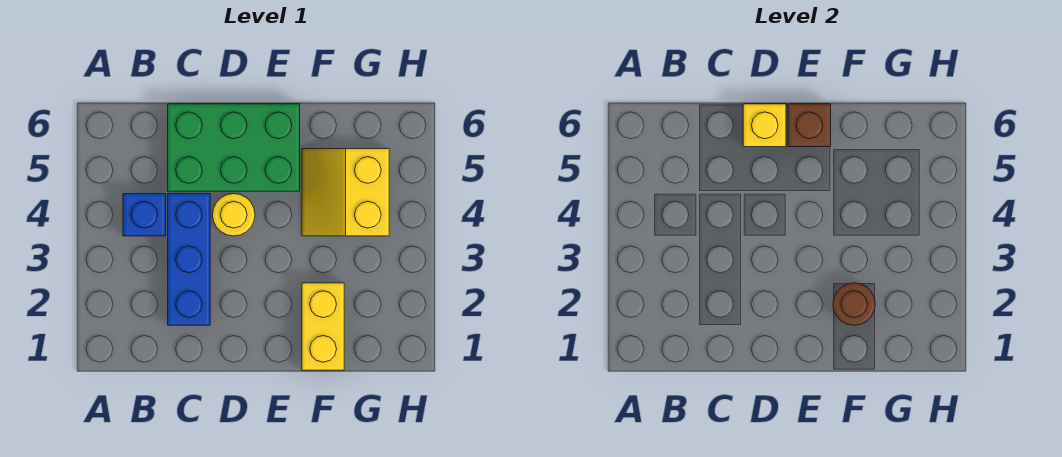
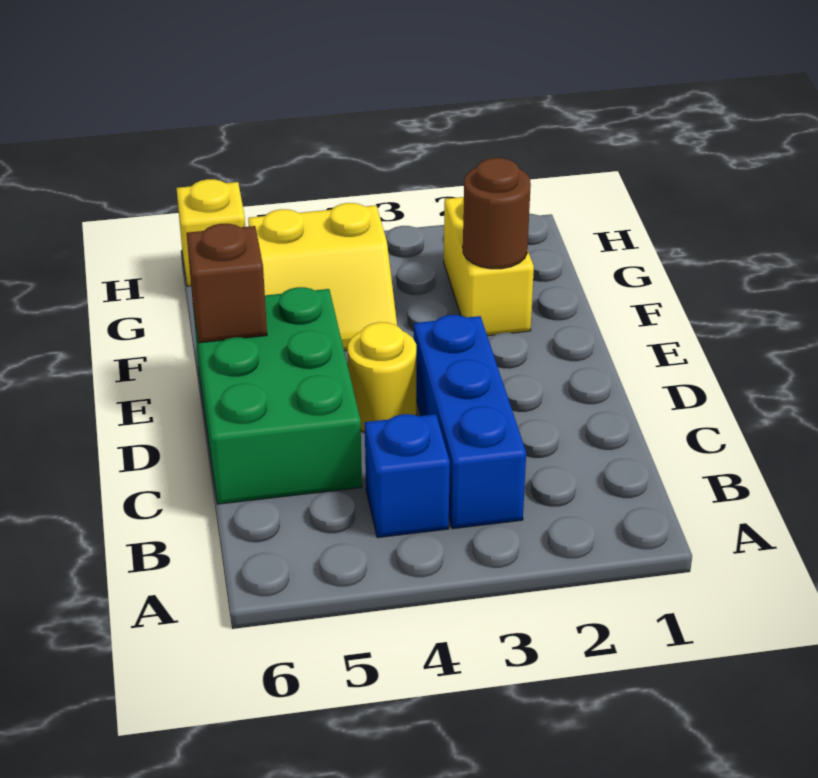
blue 1x3 brick [168,194,210,325] -> blue 1x3 brick turned to [414,315,526,529]
yellow 1x1 brick [743,104,786,147] -> yellow 1x1 brick moved to [176,179,245,286]
yellow 1x2 brick [302,283,344,370] -> yellow 1x2 brick turned to [444,197,534,336]

